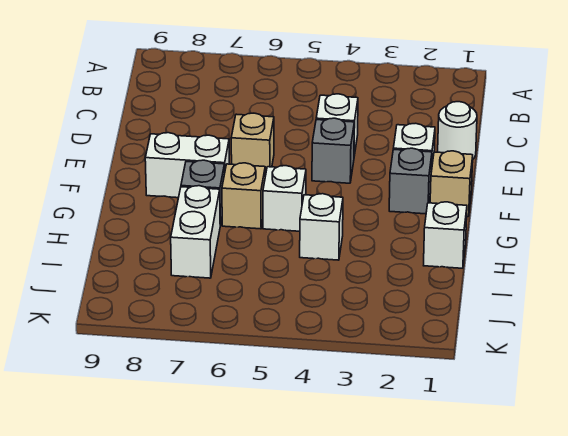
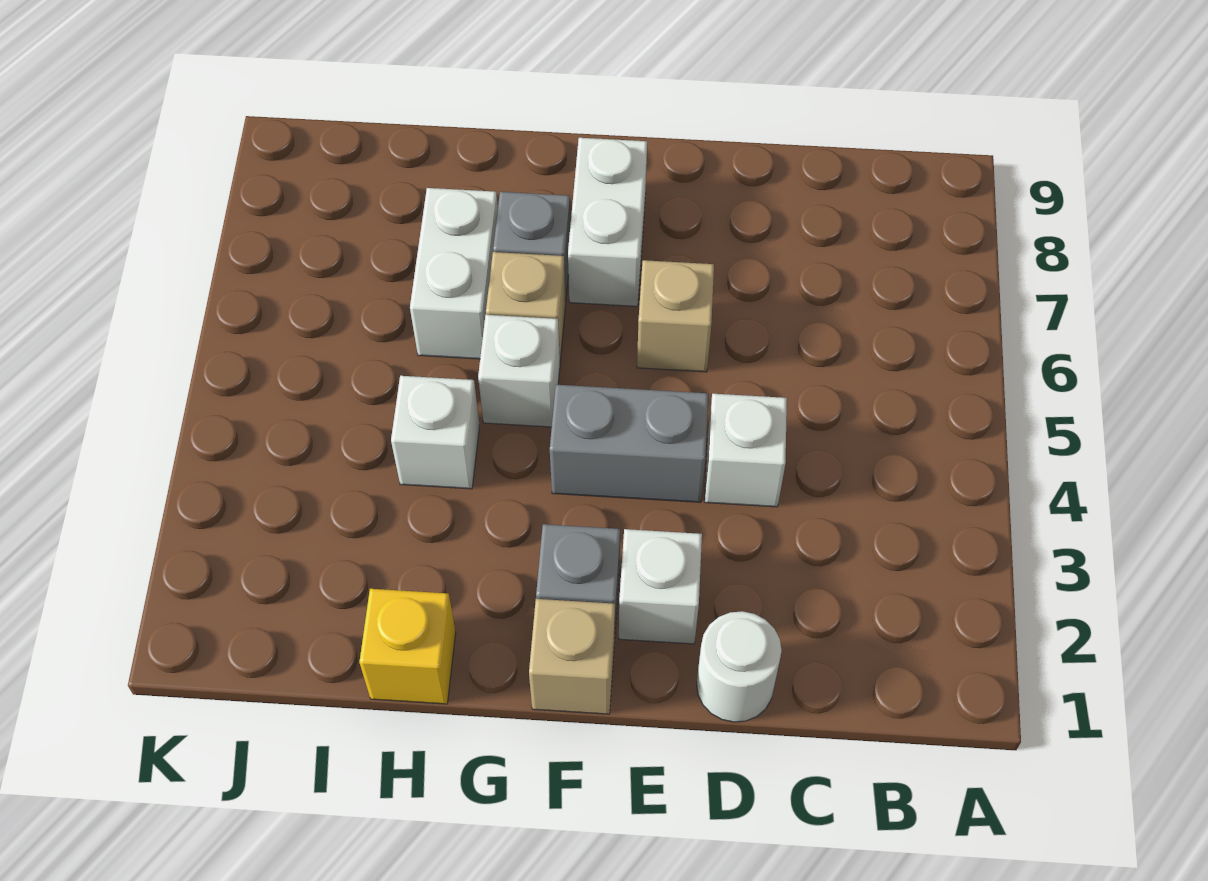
grey 1x1 brick [312,118,354,183] -> grey 1x2 brick [550,385,708,502]
white 1x1 brick [424,202,467,268] -> yellow 1x1 brick [359,589,456,704]
white 1x2 brick [171,186,220,278] -> white 1x2 brick turned to [410,188,498,359]

